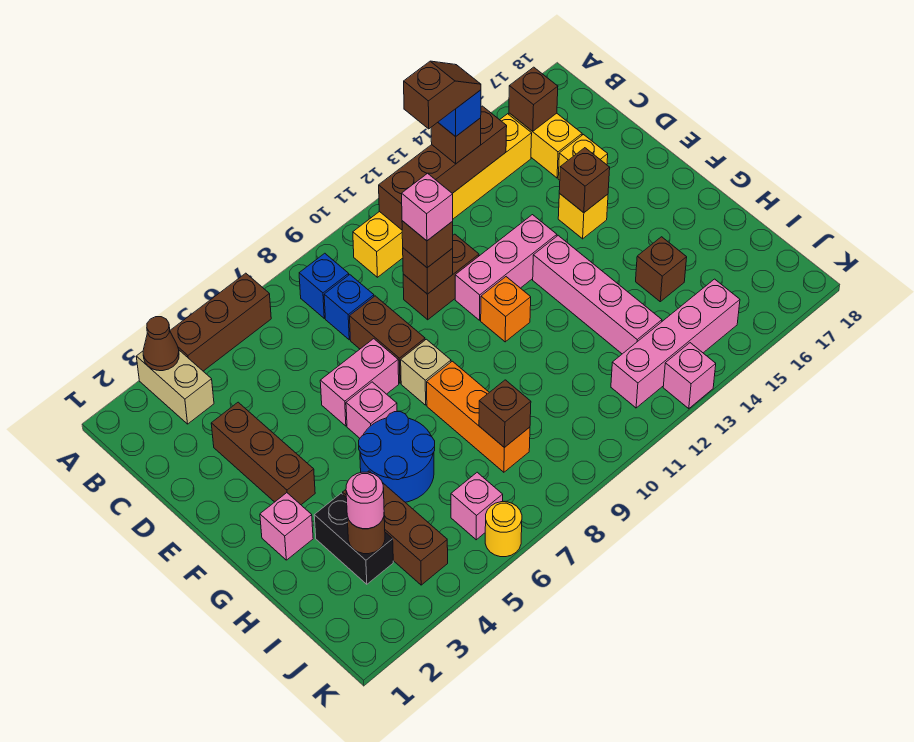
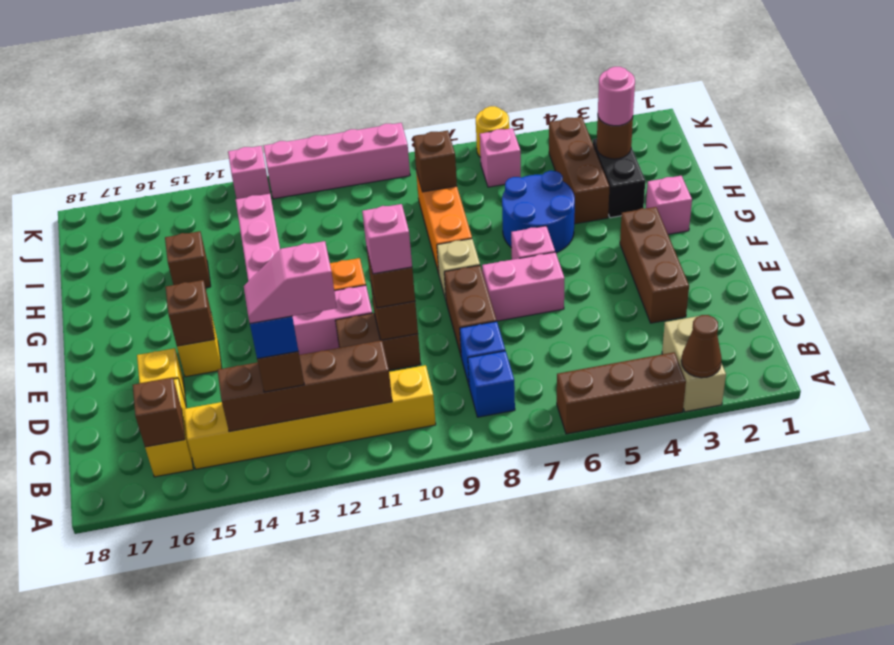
brown 1x2 slope [404,61,481,129] -> pink 1x2 slope [244,241,337,323]
pink 1x4 brick [611,279,740,408] -> pink 1x4 brick moved to [264,123,410,199]

